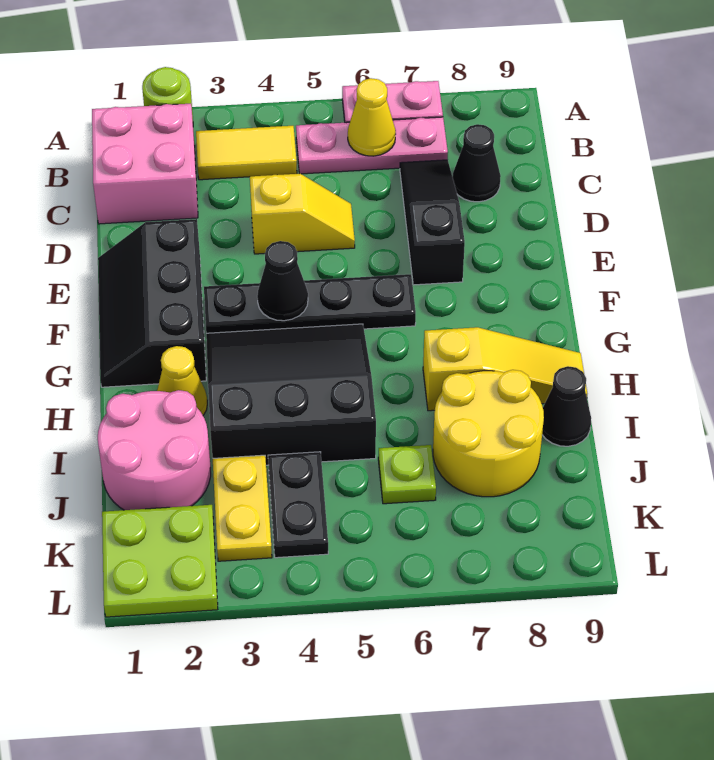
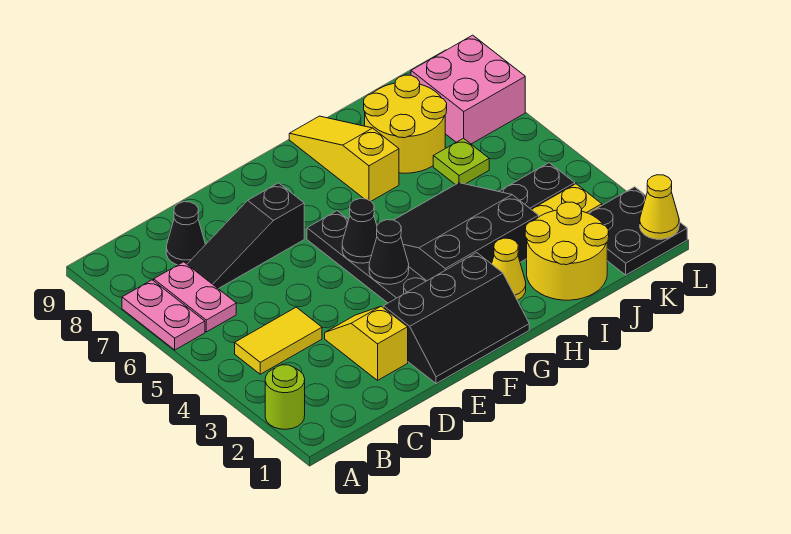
pink 2x2 brick [92,104,198,224] -> pink 2x2 brick moved to [411,35,525,144]
yellow 1x2 tile [196,126,297,180] -> yellow 1x2 tile turned to [235,307,322,374]
pink 1x3 plate [296,117,448,174] -> pink 1x2 plate [154,262,236,332]
yellow 1x1 cone [348,78,396,156] -> yellow 1x1 cone moved to [640,175,679,239]
yellow 1x2 slope [250,174,355,254] -> yellow 1x2 slope moved to [325,306,408,380]
black 3x3 slope [206,324,376,465] -> black 3x3 slope turned to [394,183,539,281]
pink 2x2 round brick [98,390,211,510] -> yellow 2x2 round brick [525,202,609,300]
black 1x1 cone [542,366,591,446] -> black 1x1 cone moved to [342,199,377,263]
lime 2x2 plate [102,505,218,617] -> black 2x2 plate [589,187,687,275]

